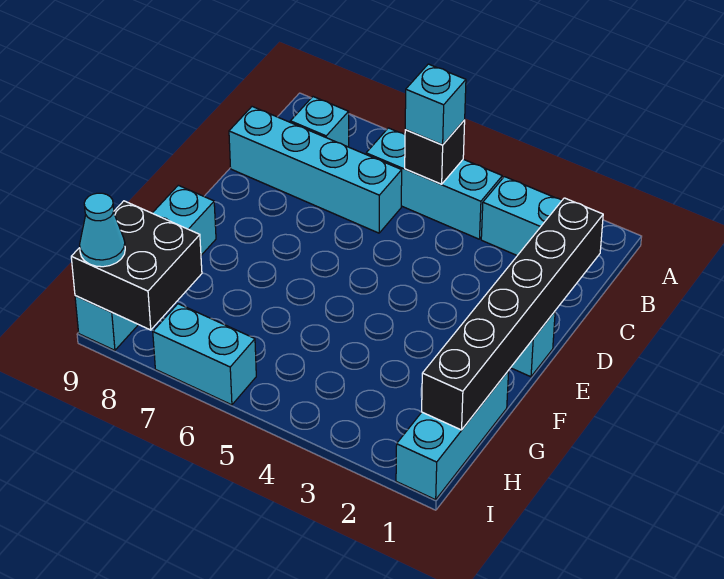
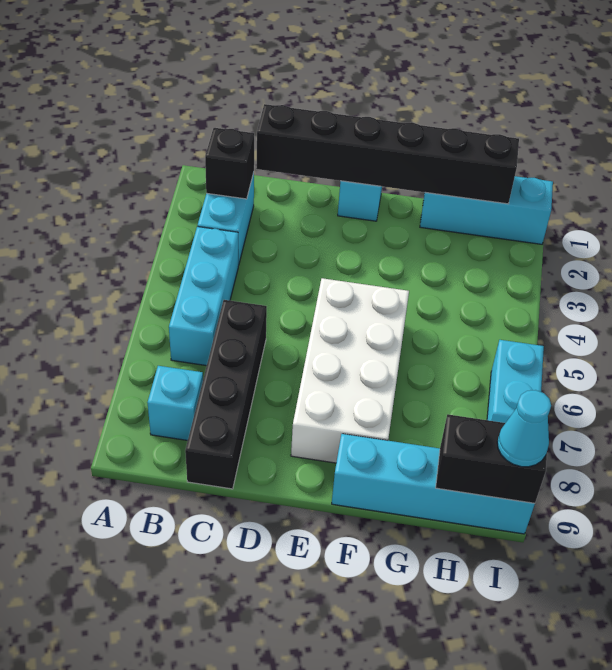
black 1x1 brick [405,120,465,184] -> black 1x1 brick moved to [205,128,254,199]
cyan 1x1 brick [405,64,466,145] -> none
cyan 1x4 brick [229,107,402,233] -> black 1x4 brick [185,300,267,489]
none -> white 2x4 brick [291,278,409,463]
black 2x2 brick [71,201,202,330] -> black 1x2 brick [436,414,547,503]

